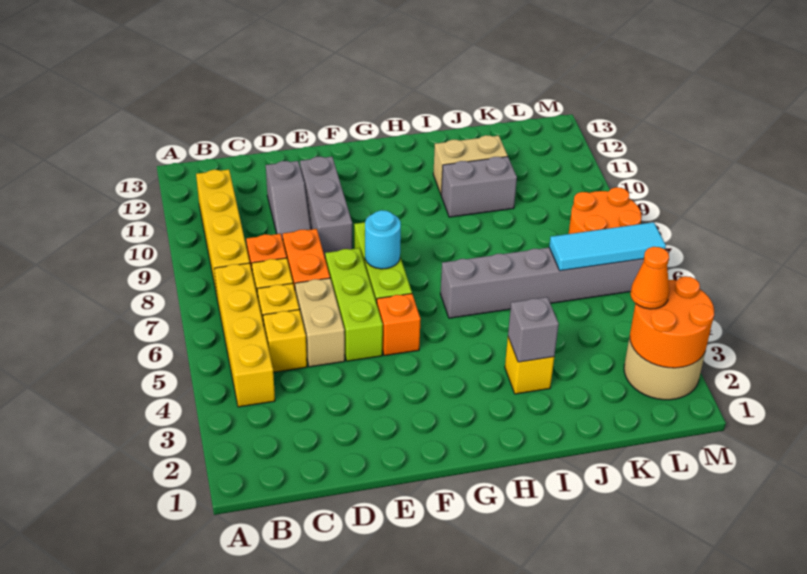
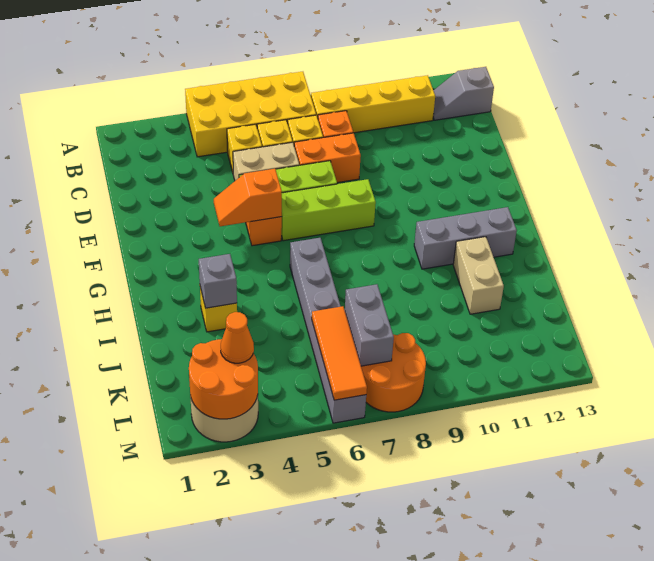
yellow 1x4 brick [214,263,275,407] -> yellow 2x4 brick [185,72,316,157]
grey 1x2 slope [266,161,311,240] -> grey 1x2 slope moved to [433,67,494,120]
grey 1x3 brick [300,157,352,257] -> grey 1x3 brick moved to [414,207,517,269]
none -> orange 1x2 slope [214,169,282,226]
cyan 1x1 round brick [365,210,401,269] -> none
grey 1x2 brick [441,157,517,217] -> grey 1x2 brick moved to [345,284,394,366]
cyan 1x3 tile [549,222,666,271] -> orange 1x3 tile [312,306,367,400]

